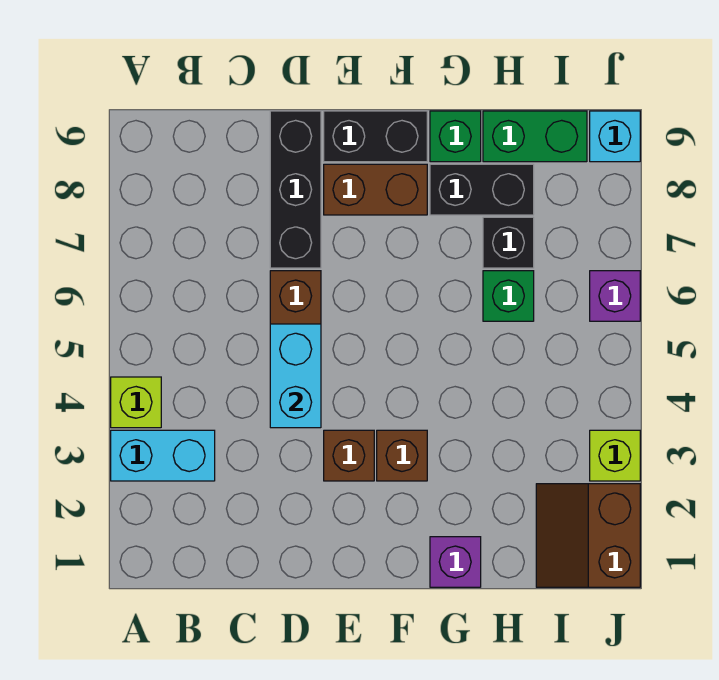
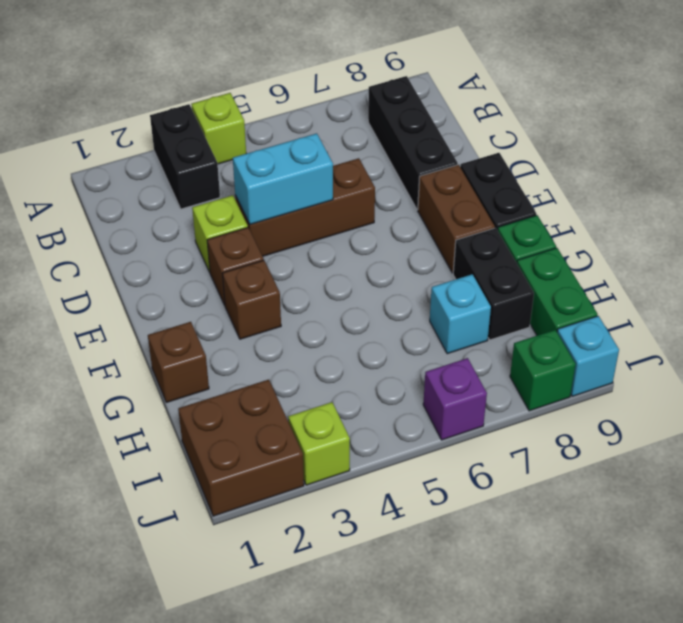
cyan 1x2 brick [111,430,215,481] -> black 1x2 brick [150,104,220,209]
none -> lime 1x1 brick [192,195,248,272]
black 1x3 brick [270,111,321,268] -> black 1x3 brick turned to [368,76,458,210]
purple 1x1 brick [430,537,481,587] -> brown 1x1 brick [148,322,209,402]
green 1x1 brick [483,271,534,321] -> green 1x1 brick moved to [510,330,576,411]
black 1x1 brick [483,217,534,268] -> cyan 1x1 brick [430,274,491,354]
brown 2x2 slope [536,484,640,587] -> brown 2x2 brick [178,380,304,516]

